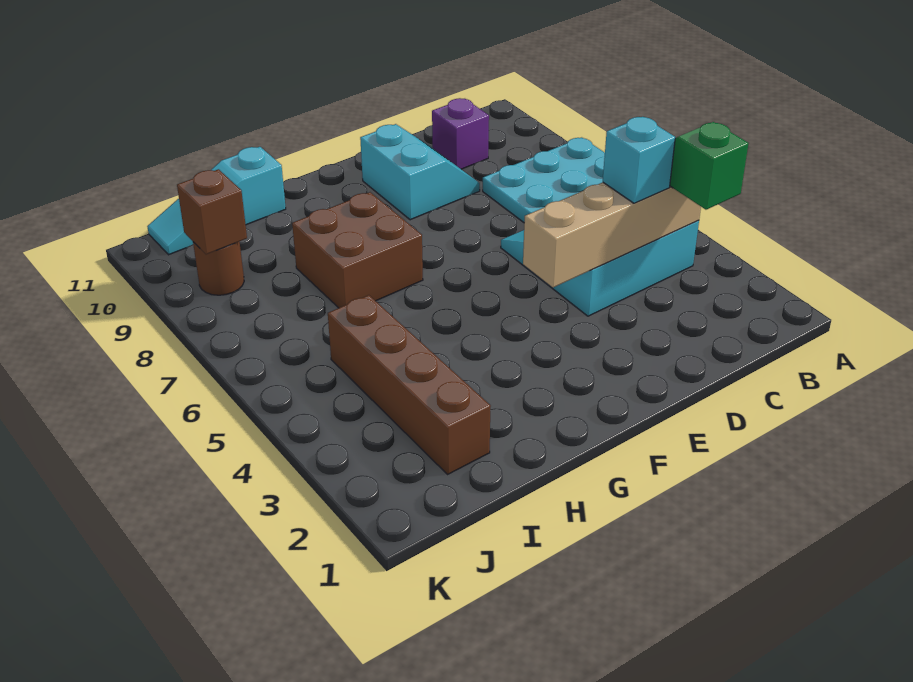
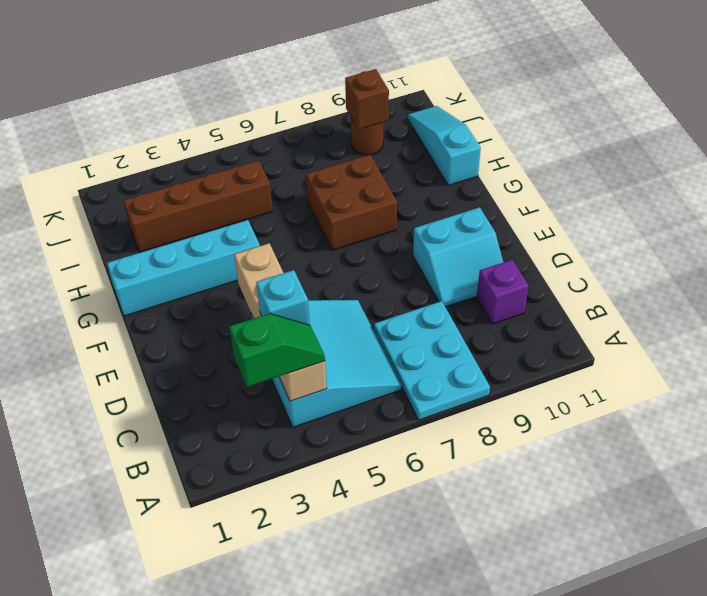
none -> cyan 1x4 brick [107,220,260,316]

